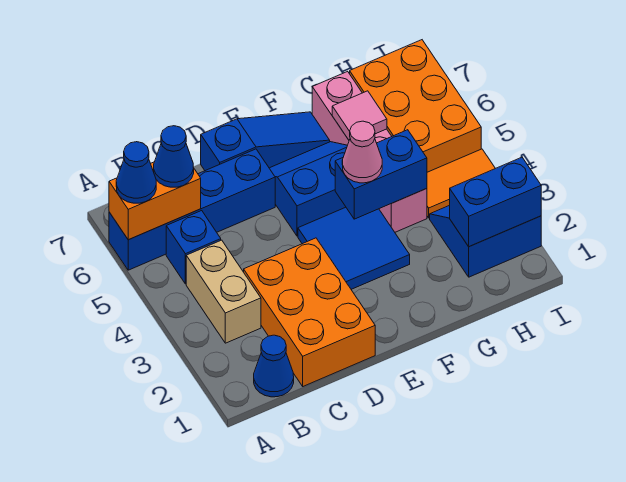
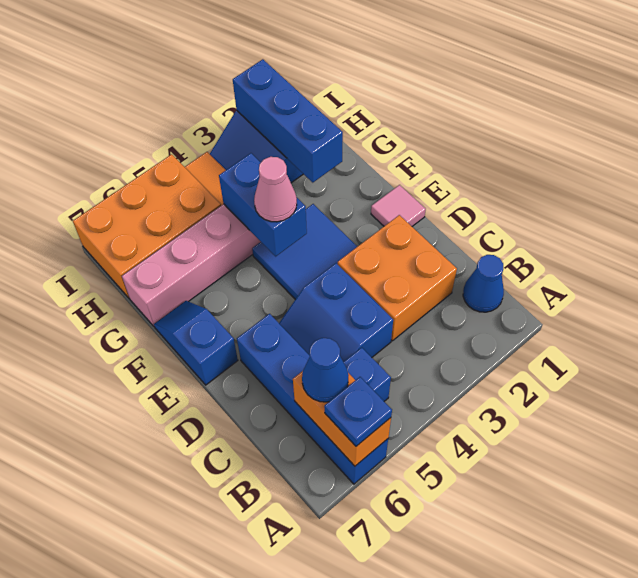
blue 1x1 cone [116,142,156,203] -> blue 1x1 plate [324,377,392,446]
tan 1x2 brick [186,240,261,343] -> none
orange 2x3 brick [244,238,375,386] -> orange 2x2 brick [338,215,457,341]
blue 1x3 slope [201,112,330,171] -> blue 1x2 slope [154,301,238,385]
blue 2x2 slope [269,142,347,236] -> blue 2x2 slope moved to [279,263,393,362]
pink 1x1 tile [332,91,387,140] -> pink 1x1 tile moved to [371,185,426,226]
blue 1x2 brick [450,157,541,247] -> blue 1x3 brick [233,59,343,182]

